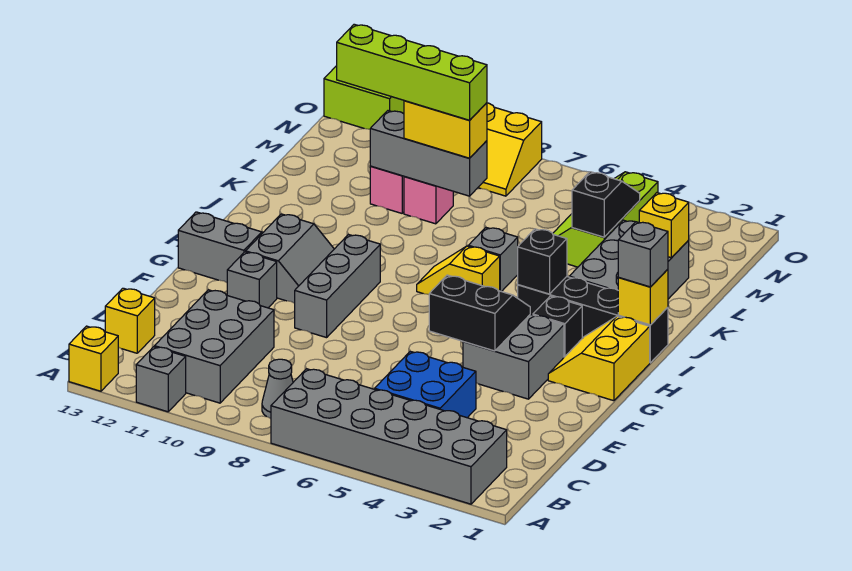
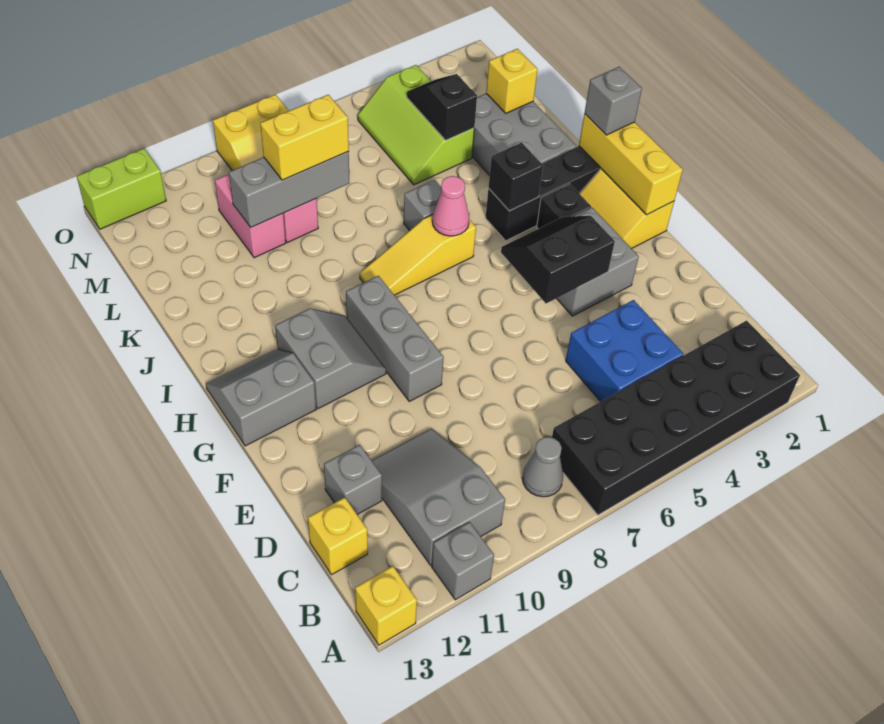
grey 2x6 brick [271,369,507,504] -> black 2x6 brick [552,321,800,515]
grey 2x3 brick [155,290,274,403] -> grey 2x3 slope [371,428,505,565]
grey 1x1 brick [227,252,277,308] -> grey 1x1 brick moved to [324,445,382,514]
yellow 1x1 brick [618,269,668,325] -> yellow 1x3 brick [579,114,683,215]
yellow 1x2 slope [417,246,500,294] -> yellow 1x3 slope [360,214,476,295]
none -> pink 1x1 cone [432,176,469,236]
lime 1x4 brick [337,24,487,120] -> none

